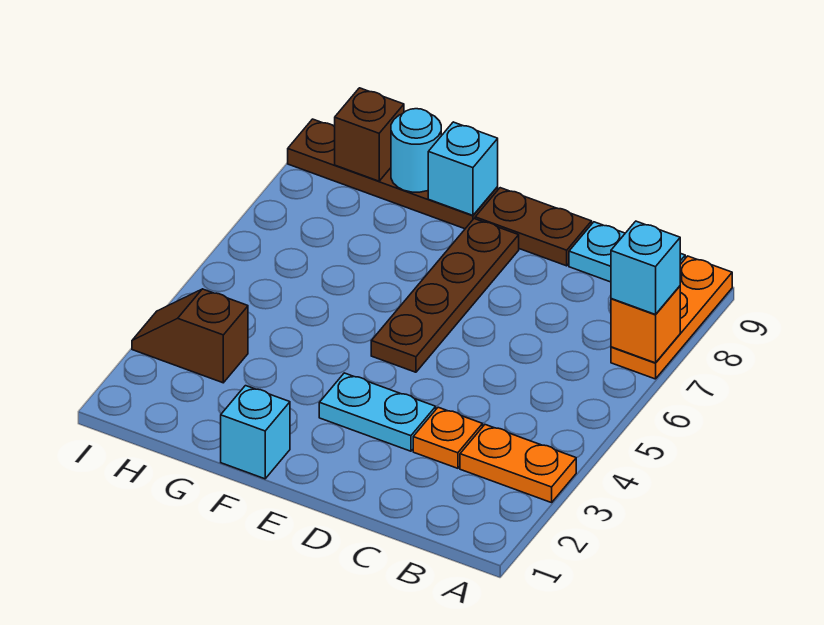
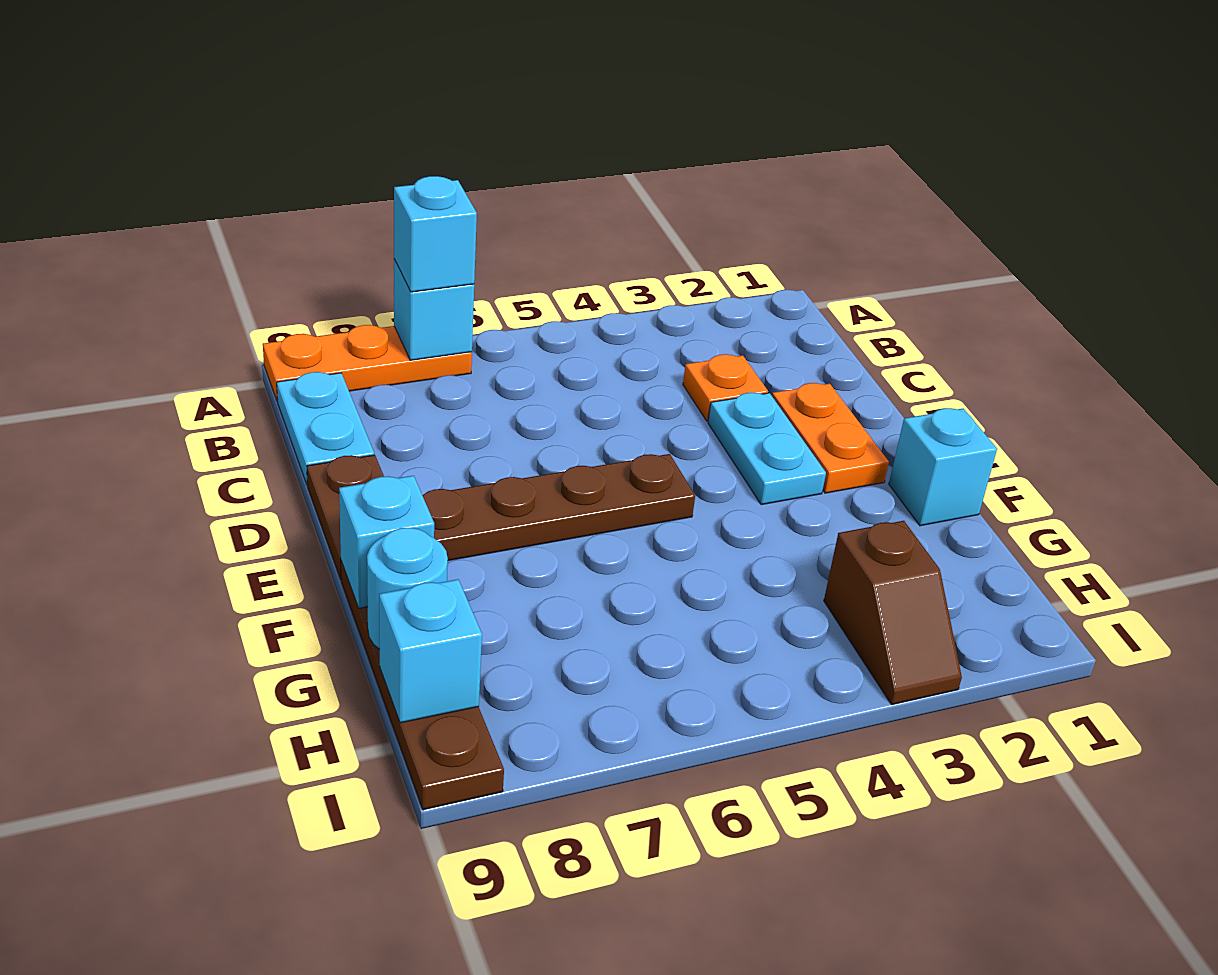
orange 1x2 plate [460,425,576,503] -> orange 1x2 plate moved to [772,383,889,493]
orange 1x1 brick [611,286,680,363] -> cyan 1x1 brick [394,259,474,360]
brown 1x1 brick [335,88,404,181] -> cyan 1x1 brick [379,579,482,723]

